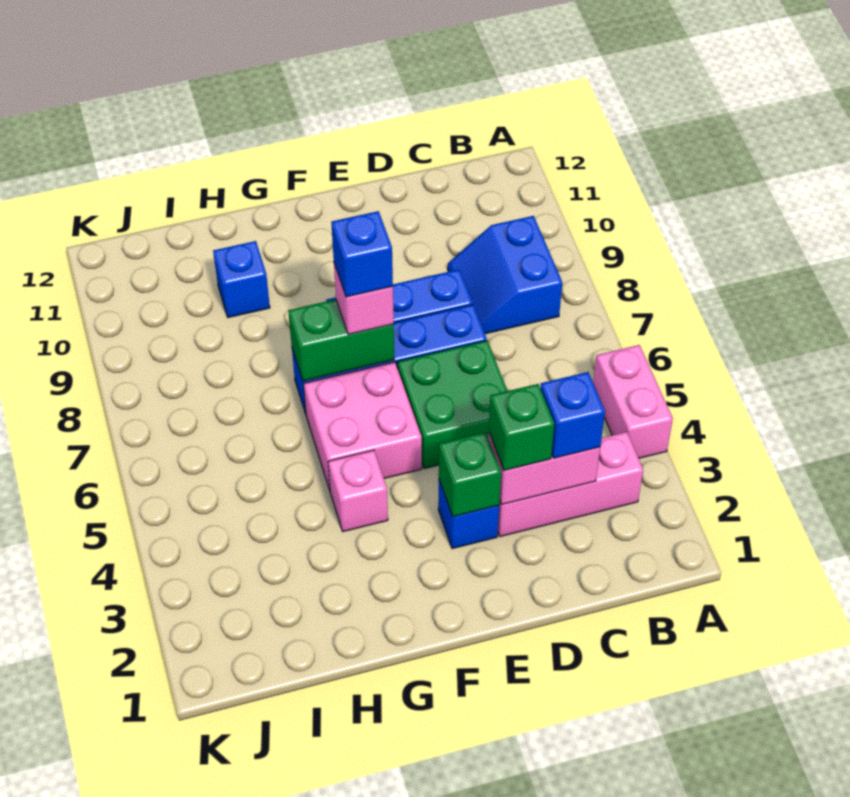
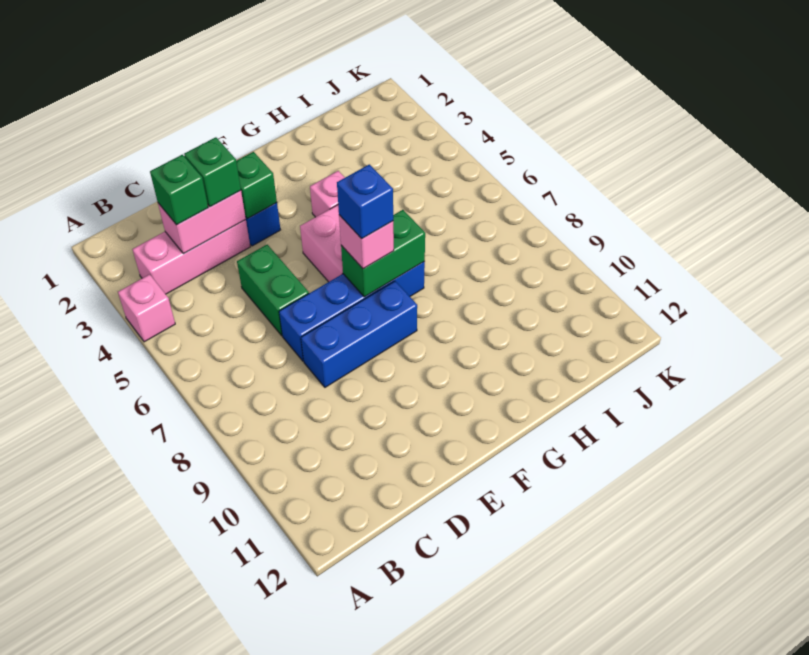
pink 1x2 brick [593,345,673,458] -> pink 1x1 brick [118,274,175,342]
blue 2x2 slope [448,216,562,334] -> none
blue 1x1 brick [540,372,605,458] -> green 1x1 brick [150,155,208,225]
green 2x2 brick [397,341,507,469] -> green 1x2 brick [237,245,309,336]
blue 1x1 brick [213,241,270,318] -> none

